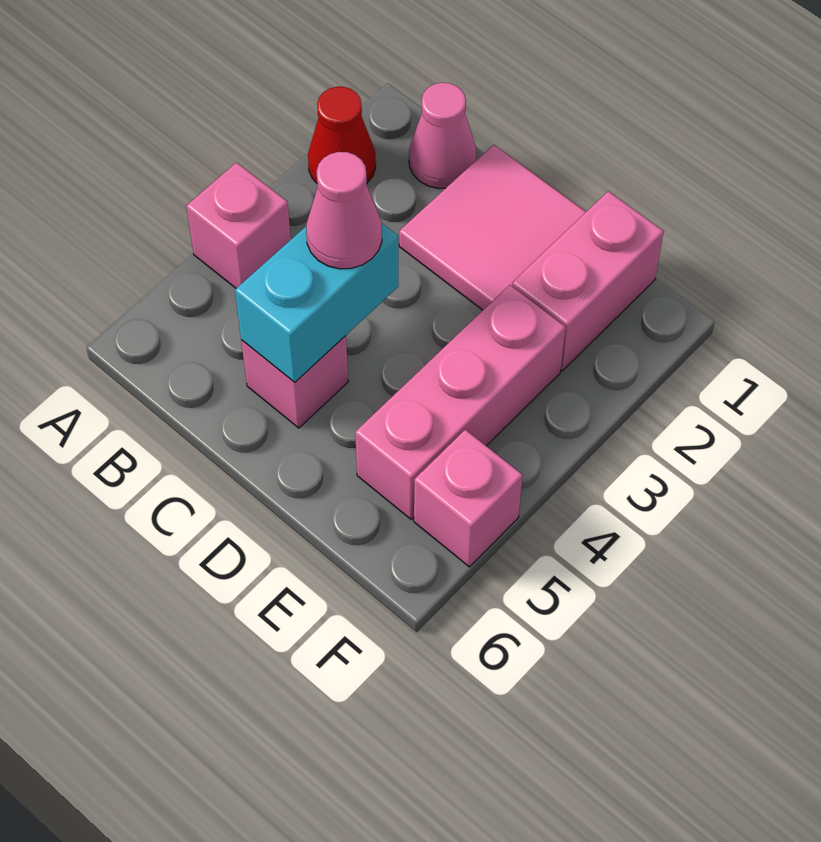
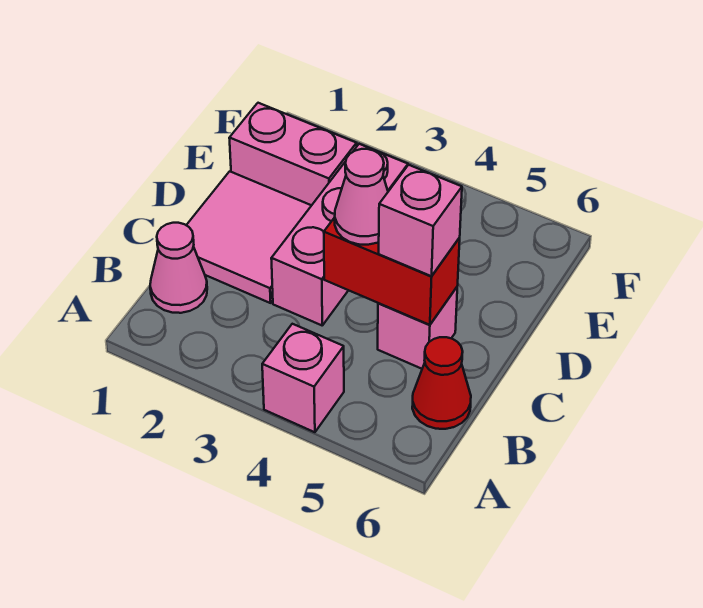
red 1x1 cone [308,87,376,183] -> red 1x1 cone moved to [412,337,471,429]
cyan 1x2 brick [235,224,399,382] -> red 1x2 brick [324,218,460,325]
pink 1x3 brick [355,285,565,519] -> pink 1x3 brick turned to [271,144,408,325]
pink 1x1 brick [414,430,522,567] -> pink 1x1 brick moved to [379,165,462,276]

